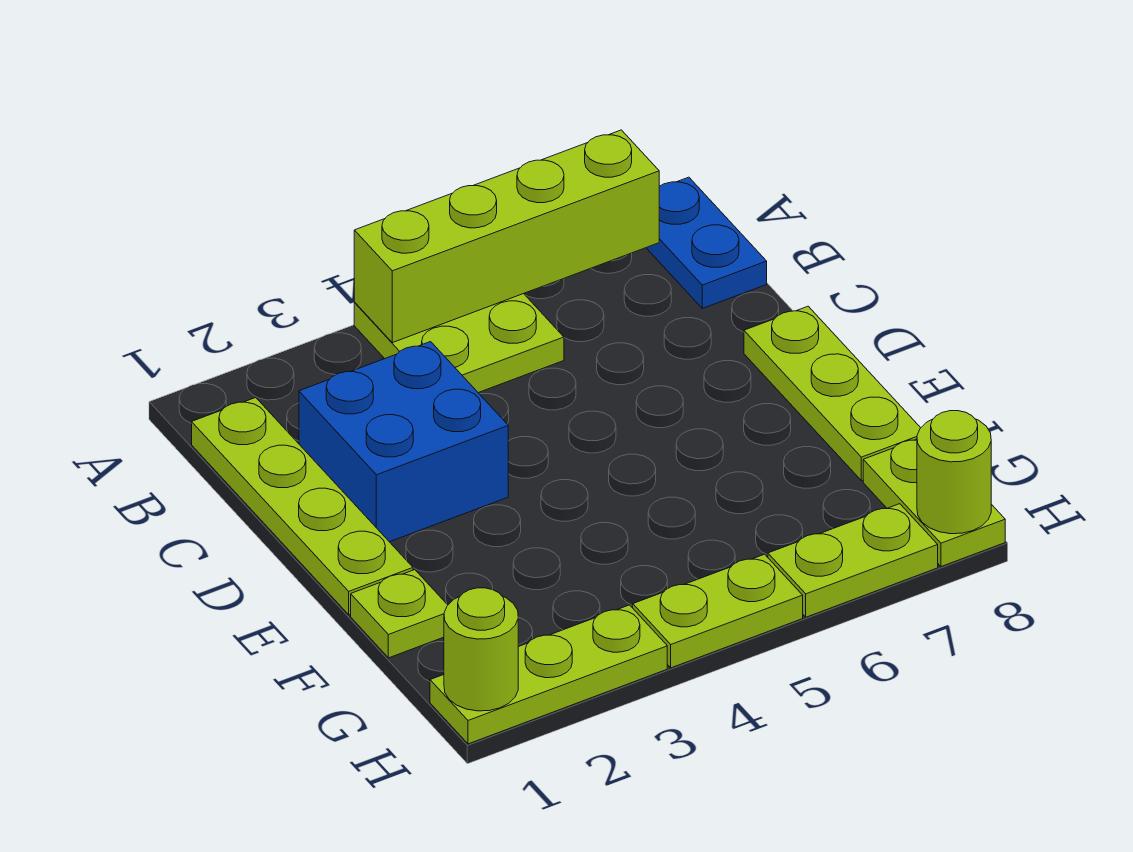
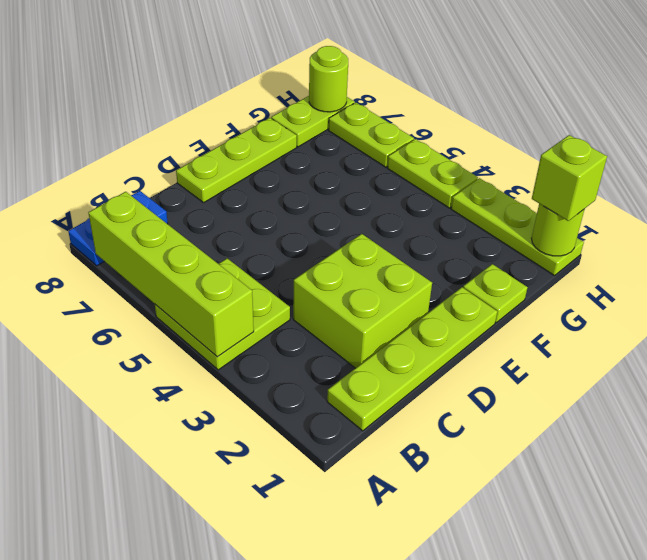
blue 2x2 brick [299,342,508,542] -> lime 2x2 brick [293,234,432,368]
none -> lime 1x1 brick [532,135,607,221]

